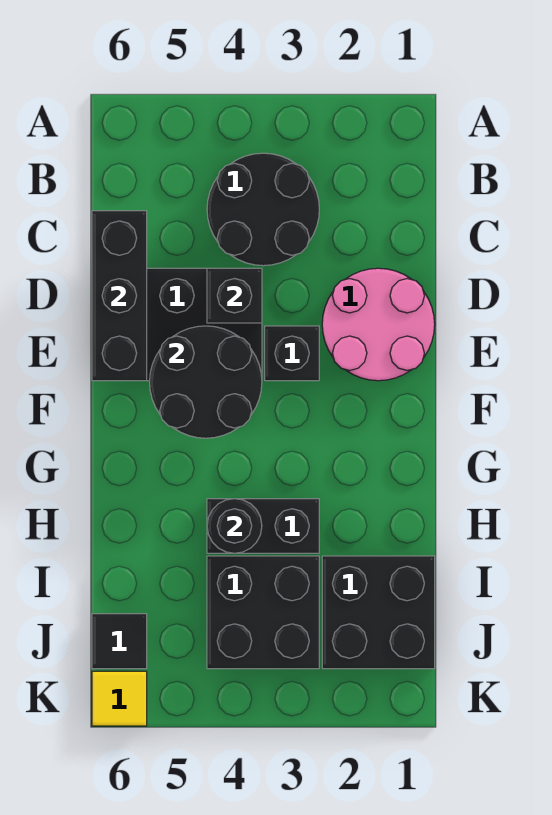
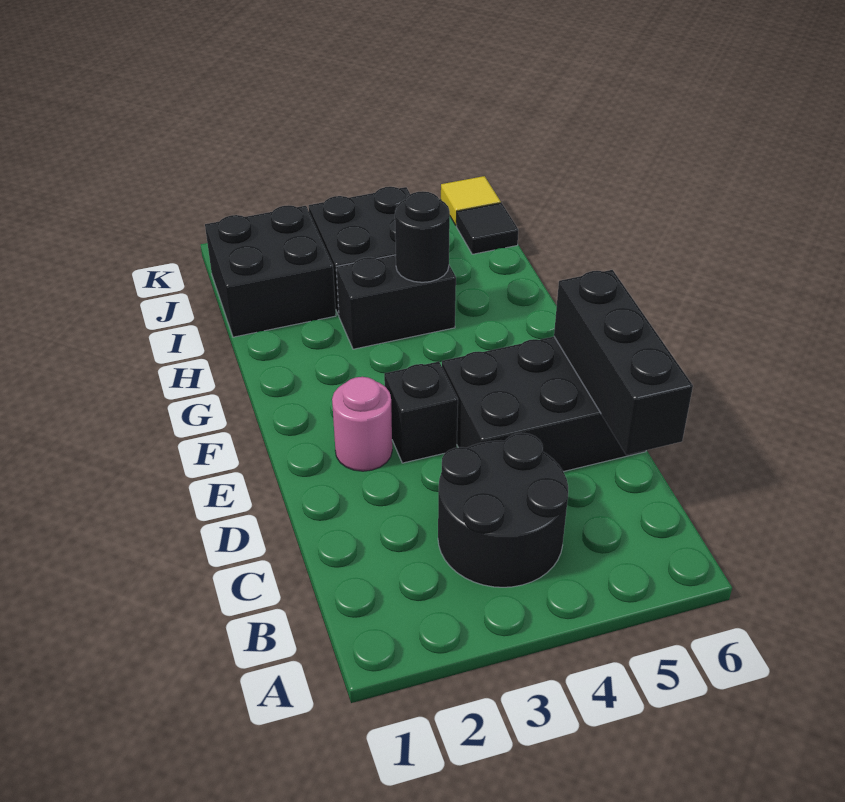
pink 2x2 round brick [322,268,435,381] -> pink 1x1 round brick [332,377,392,471]
black 1x1 brick [207,268,262,323] -> none
black 2x2 round brick [150,326,262,438] -> none

